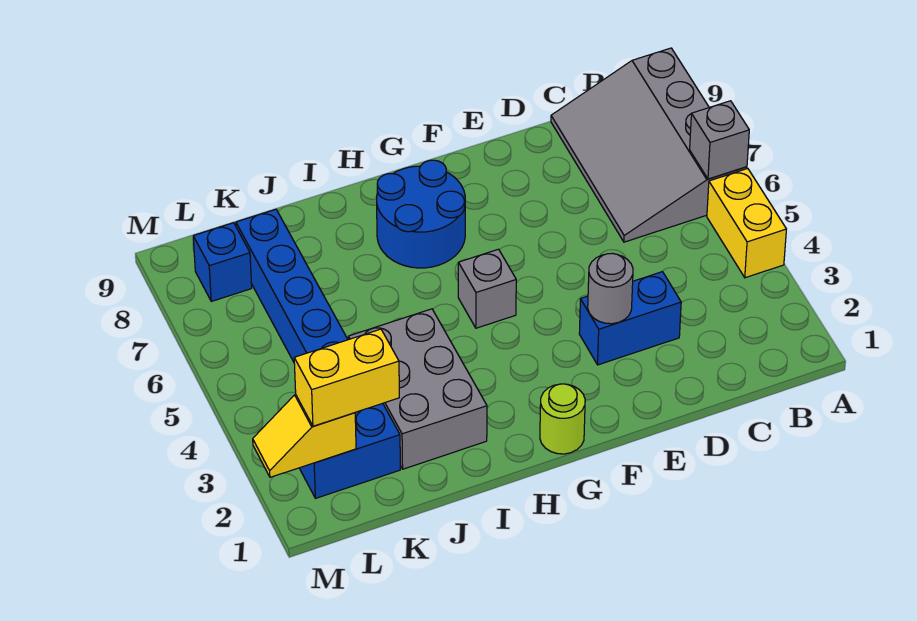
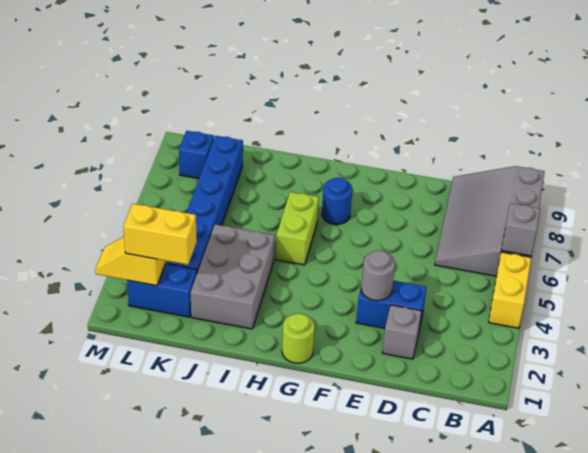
grey 1x1 brick [458,249,516,328] -> grey 1x1 brick moved to [382,305,421,359]
blue 2x2 round brick [376,160,465,268] -> blue 1x1 round brick [322,178,352,225]
none -> lime 1x2 brick [276,192,319,265]

